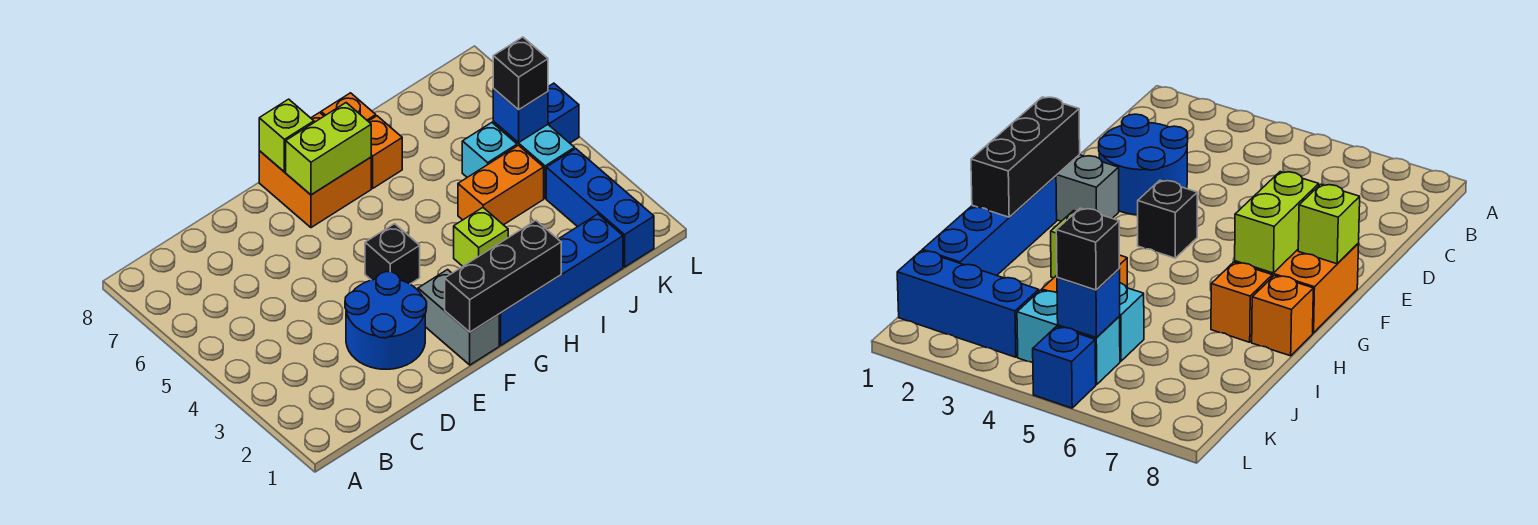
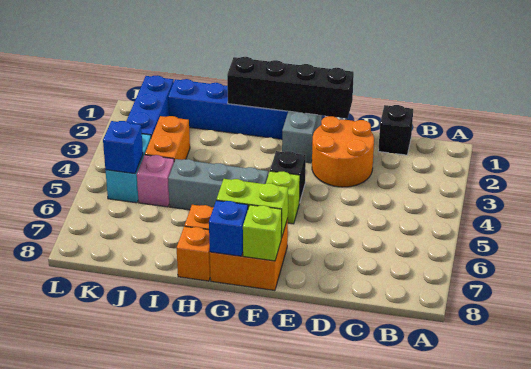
blue 2x2 round brick [345,272,427,369] -> orange 2x2 round brick [312,116,374,187]
black 1x3 brick [445,221,561,332] -> black 1x4 brick [227,57,354,119]
none -> grey 1x3 brick [168,159,268,210]
lime 1x1 brick [454,208,508,266] -> lime 1x1 brick moved to [266,171,300,224]
orange 1x2 brick [458,145,544,225] -> orange 1x2 brick turned to [145,116,190,162]
cyan 1x1 brick [462,123,517,177] -> pink 1x1 brick [137,155,174,207]
black 1x1 brick [493,37,548,110] -> black 1x1 brick moved to [378,105,413,155]
blue 1x1 brick [548,83,579,143] -> blue 1x1 brick moved to [209,200,248,256]

